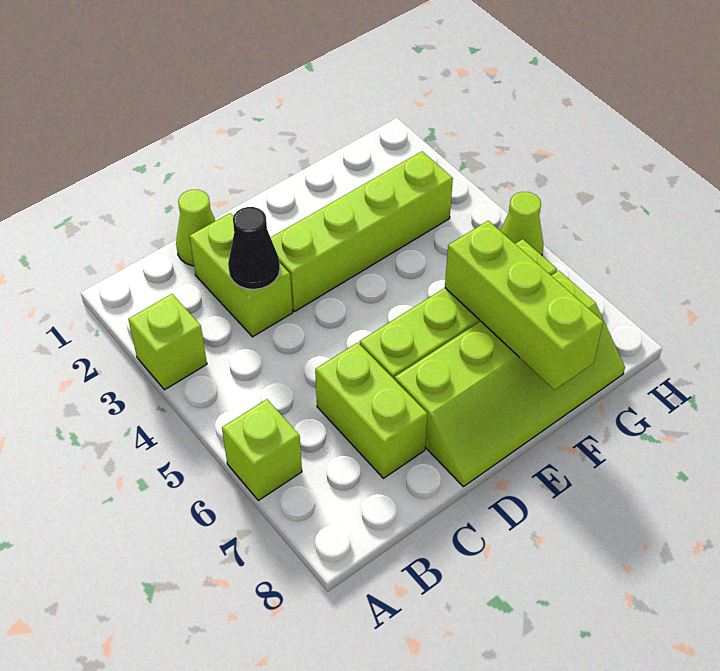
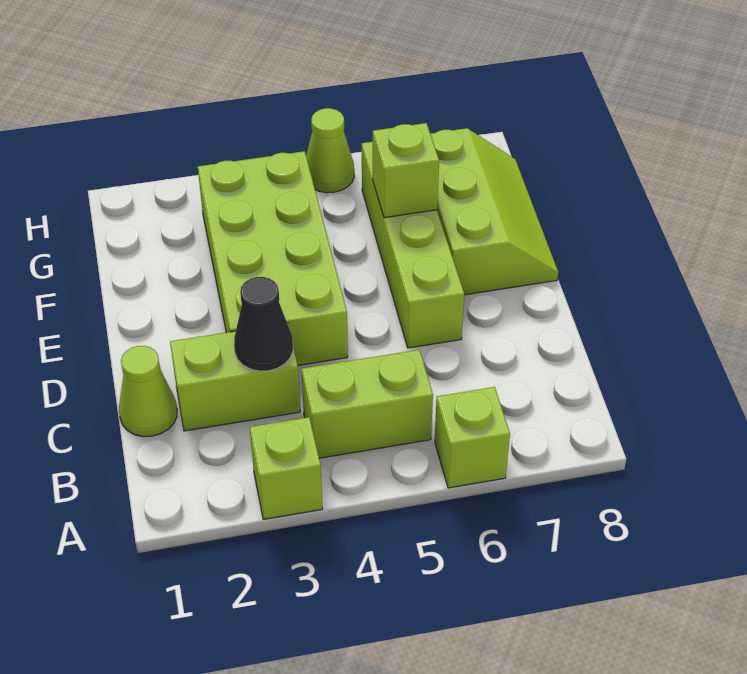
lime 1x2 brick [315,342,427,478] -> lime 1x2 brick moved to [301,350,433,458]
lime 1x4 brick [271,151,453,311] -> lime 2x4 brick [198,151,348,365]
lime 2x4 slope [395,271,625,487] -> lime 2x3 slope [430,128,558,295]
lime 1x3 brick [445,221,603,390] -> lime 1x1 brick [373,123,439,218]

